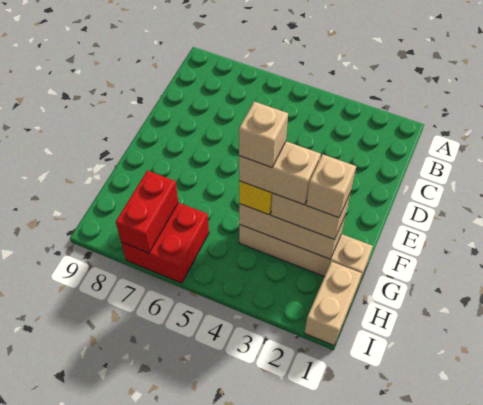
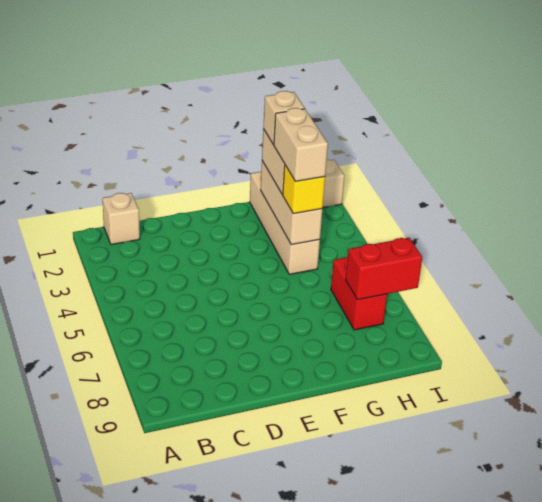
tan 1x1 brick [239,102,288,168] -> tan 1x1 brick moved to [103,193,140,244]
red 2x2 brick [121,203,209,283] -> red 1x2 brick [331,257,387,330]

